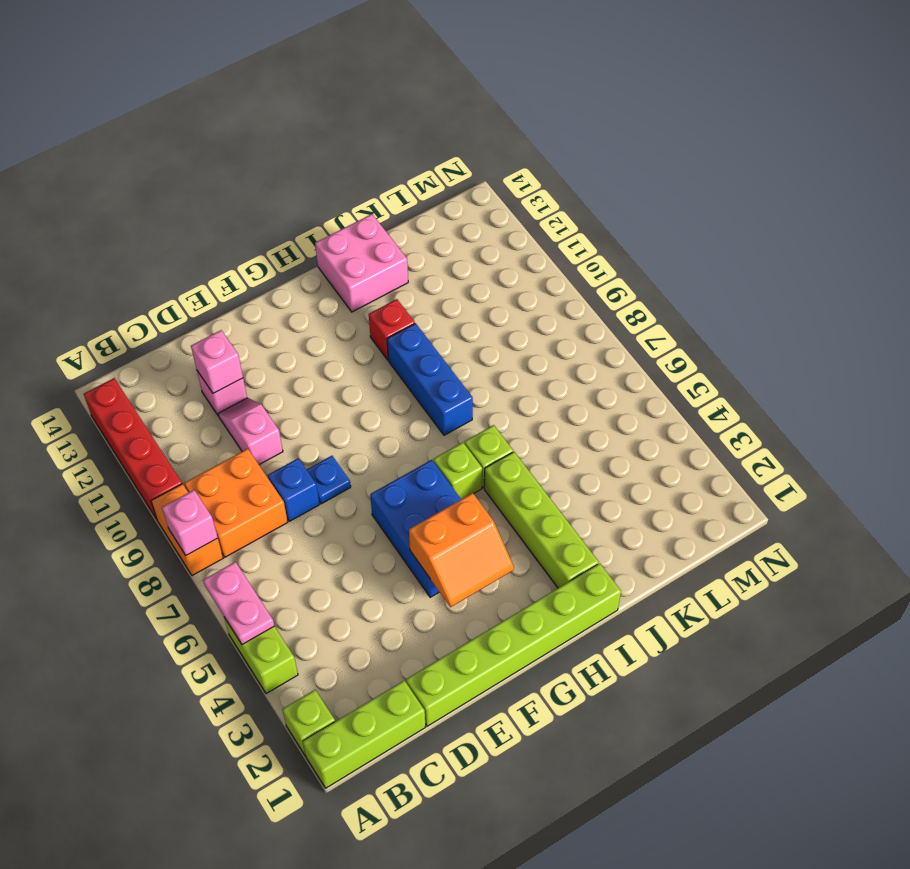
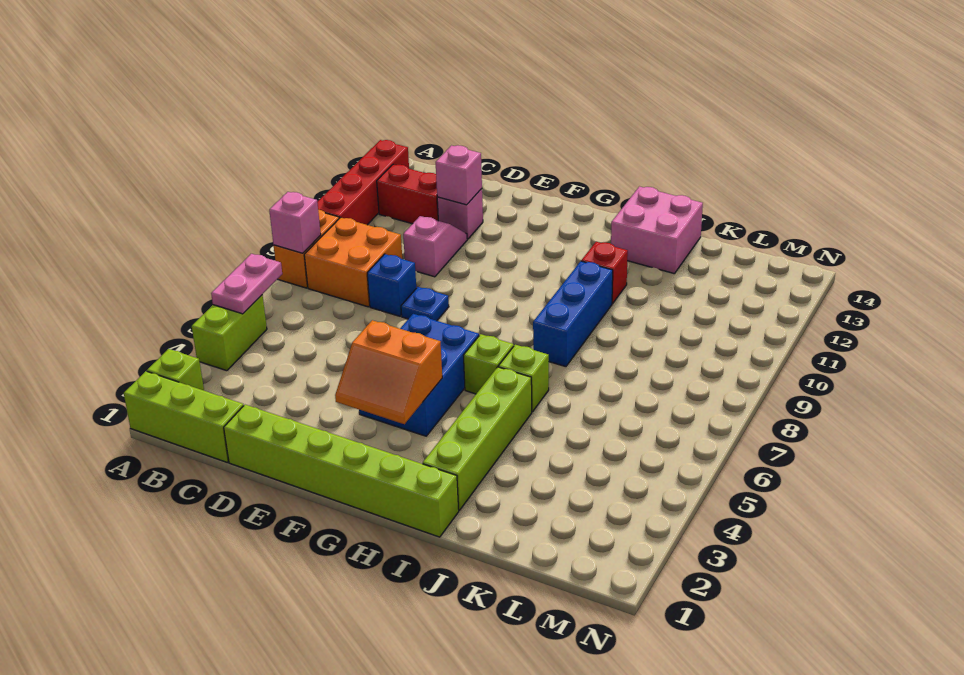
none -> red 1x2 brick [377,165,438,224]

